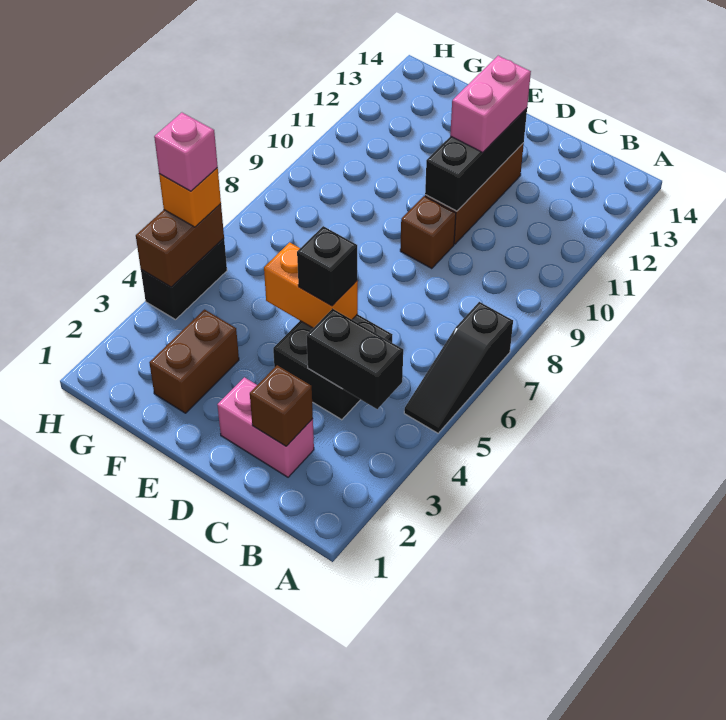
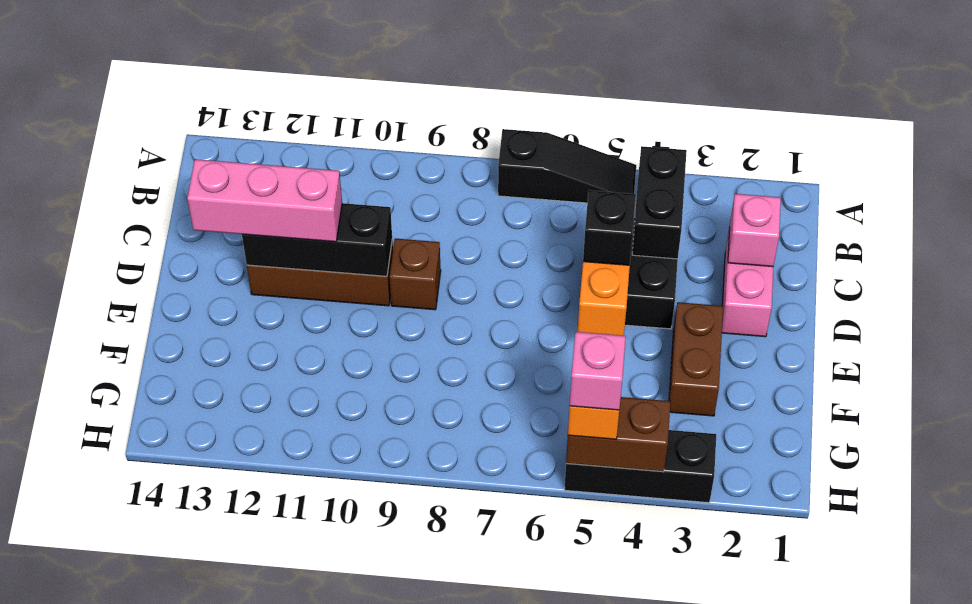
brown 1x1 brick [250,365,313,446] -> pink 1x1 brick [728,194,781,267]
pink 1x2 brick [450,56,531,152] -> pink 1x3 brick [187,159,342,242]
brown 1x2 brick [149,309,239,413] -> brown 1x2 brick turned to [669,302,723,416]
black 1x2 brick [141,238,227,320] -> black 1x3 brick [564,430,716,503]

